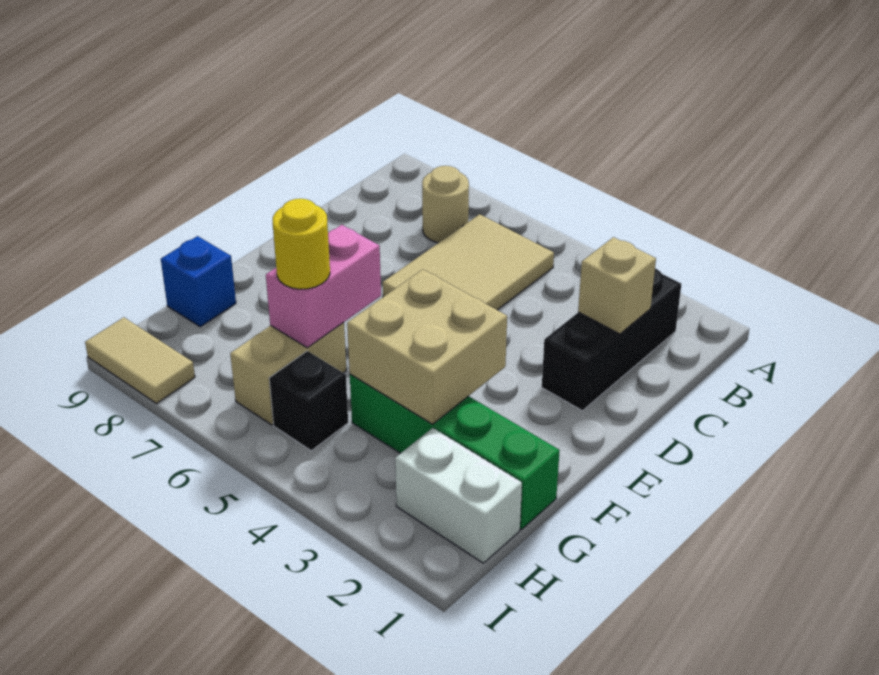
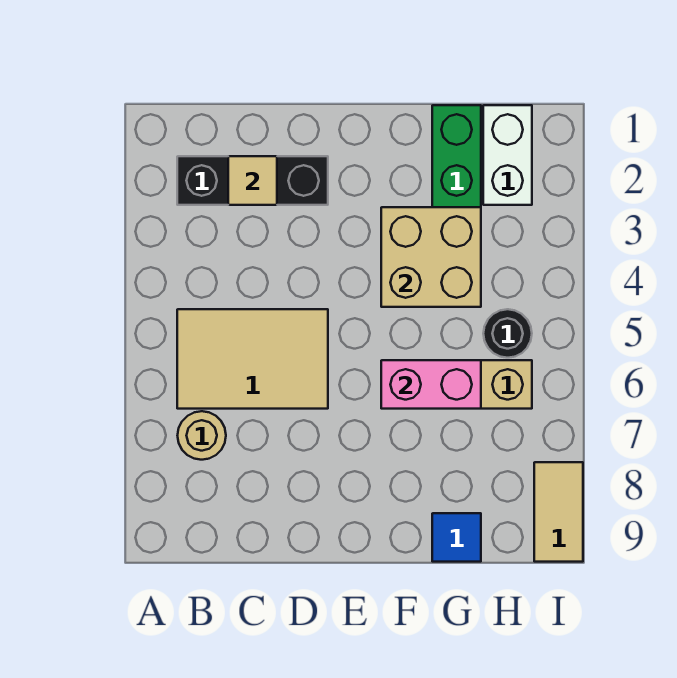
tan 1x1 brick [578,237,656,334] -> tan 1x1 tile [228,156,277,205]
yellow 1x1 round brick [273,199,330,289] -> none
blue 1x1 brick [161,236,236,327] -> blue 1x1 tile [432,513,481,562]
black 1x1 brick [269,351,348,451] -> black 1x1 round brick [483,309,532,358]

